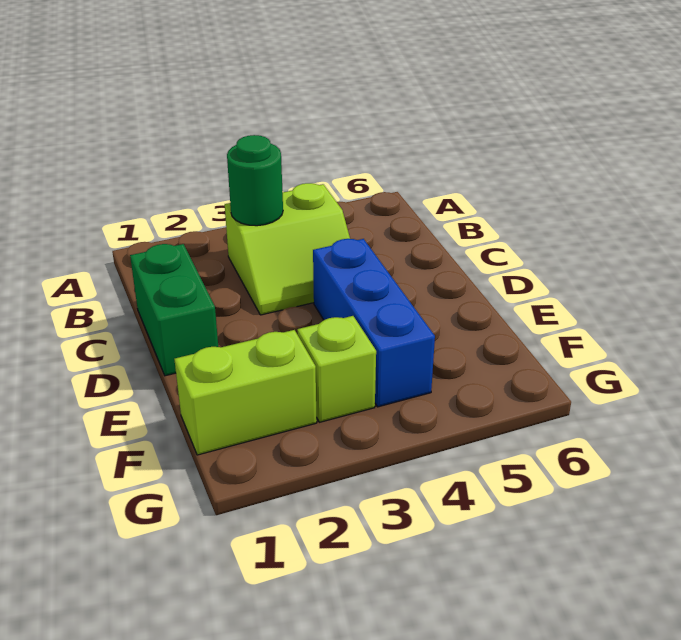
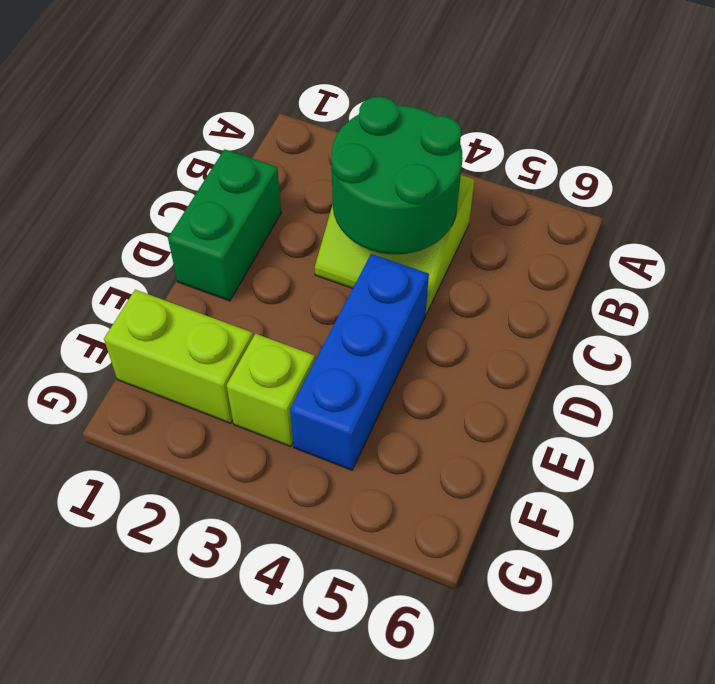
green 1x1 round brick [227,135,283,226] -> green 2x2 round brick [331,97,463,254]

